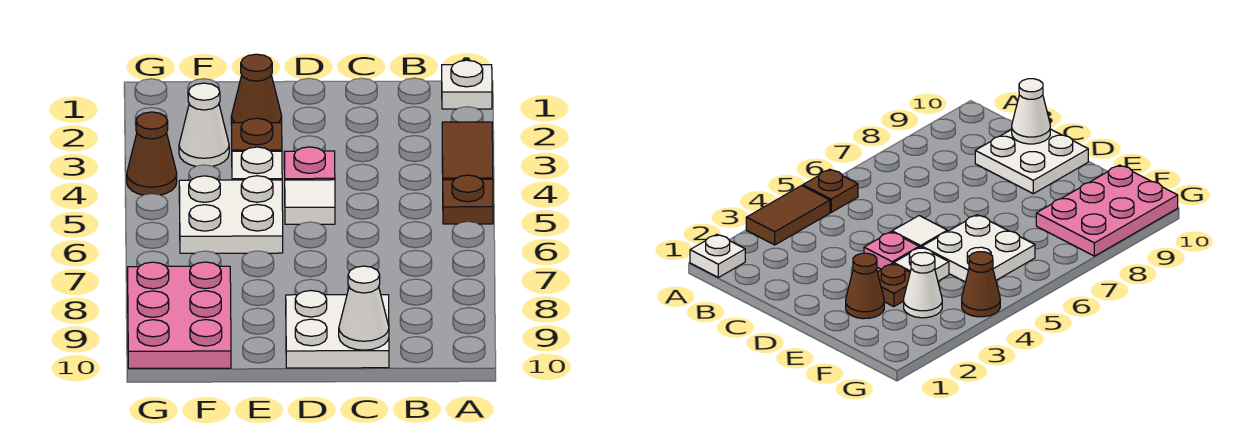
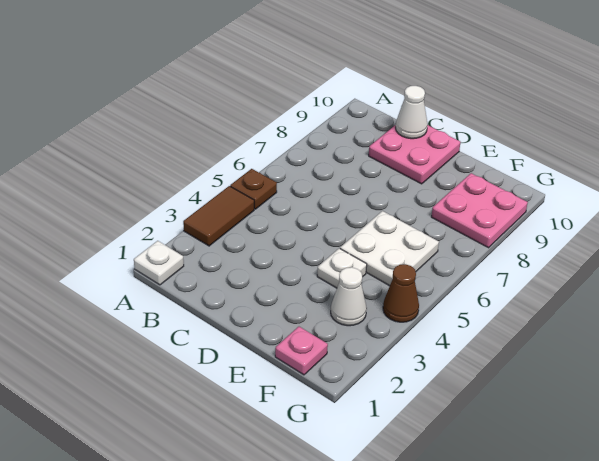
white 2x2 plate [286,291,389,368] -> pink 2x2 plate [369,125,460,184]
pink 1x1 plate [284,147,335,180] -> pink 1x1 plate moved to [275,327,328,375]
white 1x1 tile [285,180,335,224] -> none
brown 1x1 cone [231,54,282,125] -> none
brown 1x1 plate [232,118,282,151] -> none
pink 2x3 plate [128,262,231,368] -> pink 2x2 plate [432,173,528,248]

